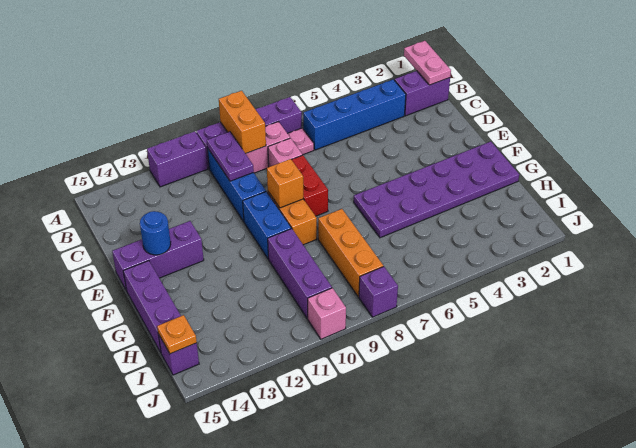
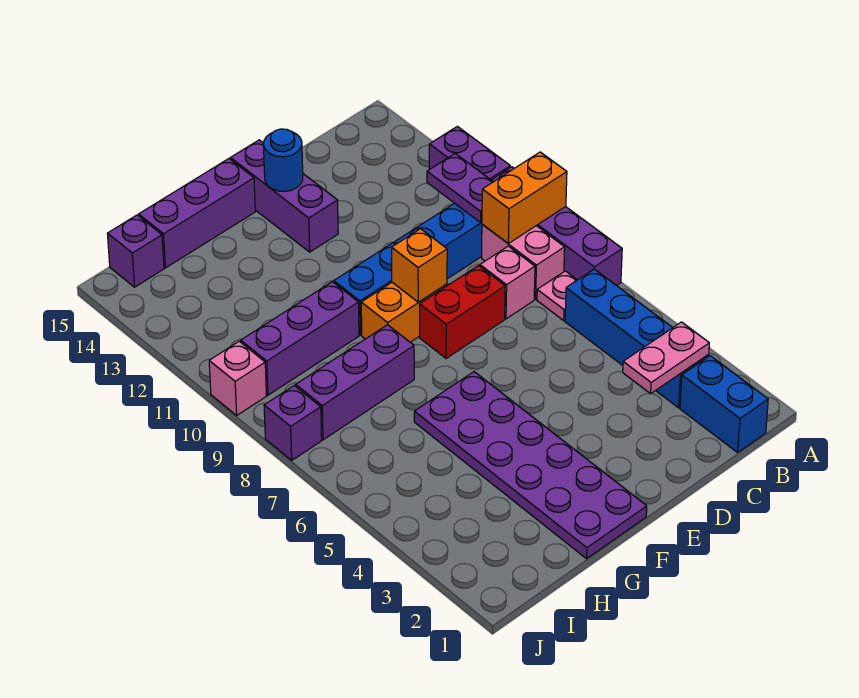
pink 1x2 plate [404,41,451,85] -> pink 1x2 plate moved to [623,322,709,394]
purple 1x2 brick [395,71,450,116] -> blue 1x2 brick [680,356,768,452]
purple 1x2 plate [207,132,254,181] -> purple 1x2 plate turned to [427,154,493,222]
orange 1x3 brick [318,209,383,297] -> purple 1x3 brick [296,325,414,440]
orange 1x1 plate [157,315,197,354] -> none

